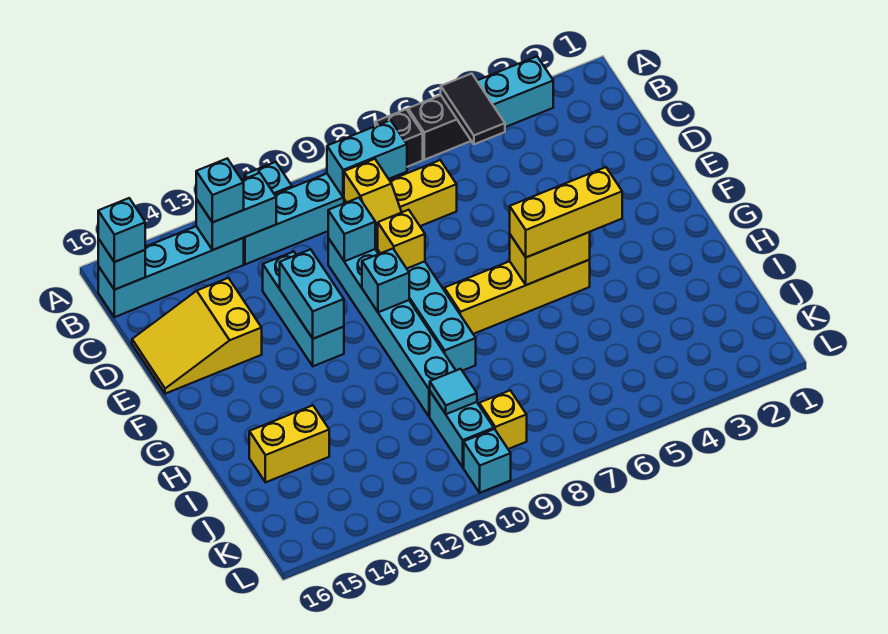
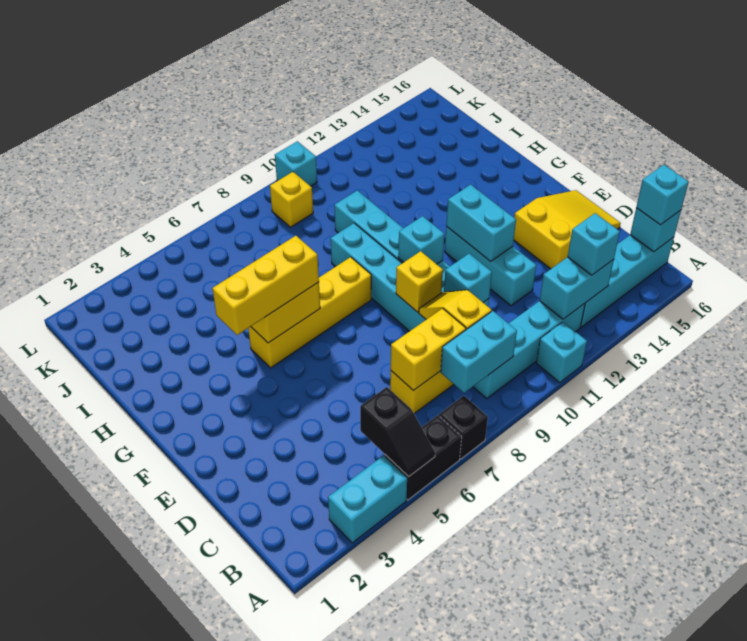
black 1x2 tile [441,74,505,144] -> black 1x2 slope [360,387,435,477]
yellow 1x2 brick [249,405,329,482] -> yellow 1x2 brick moved to [391,308,466,391]
cyan 1x2 brick [430,392,494,467] -> none
cyan 1x1 tile [430,369,477,414] -> none

